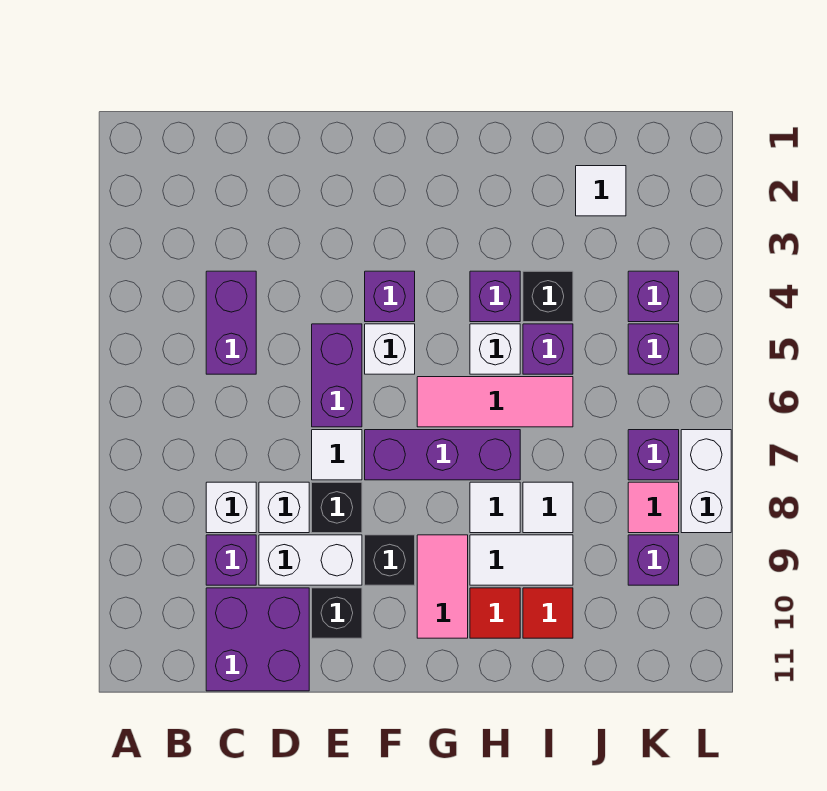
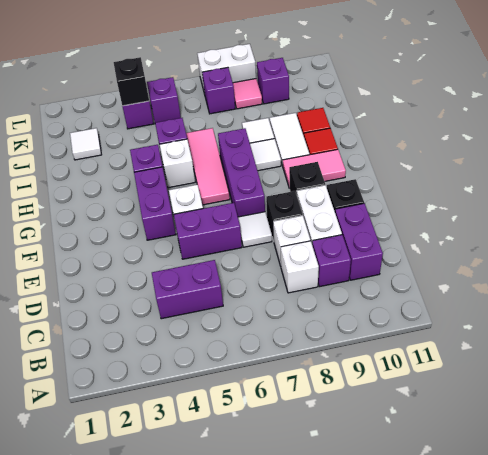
purple 2x2 brick [206,588,309,691] -> purple 1x2 brick [335,203,383,280]
purple 1x1 brick [365,271,415,322] -> purple 1x2 brick [134,167,176,240]
black 1x1 brick [523,271,573,322] -> black 1x1 brick moved to [114,57,149,106]

